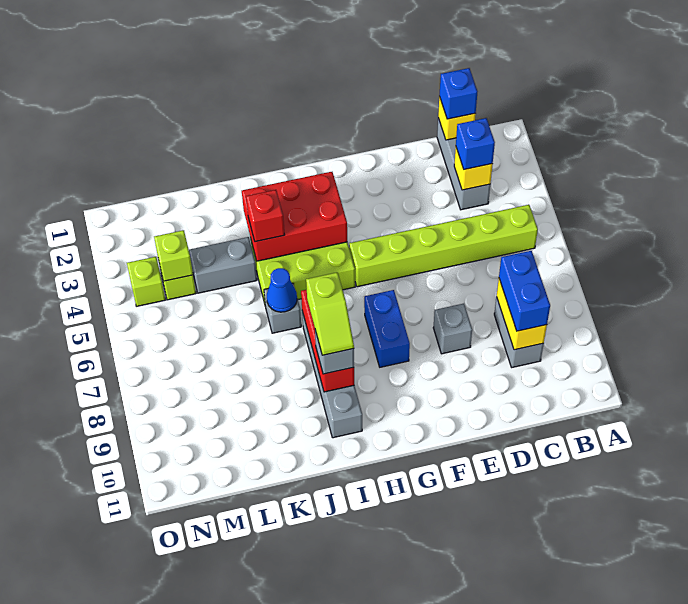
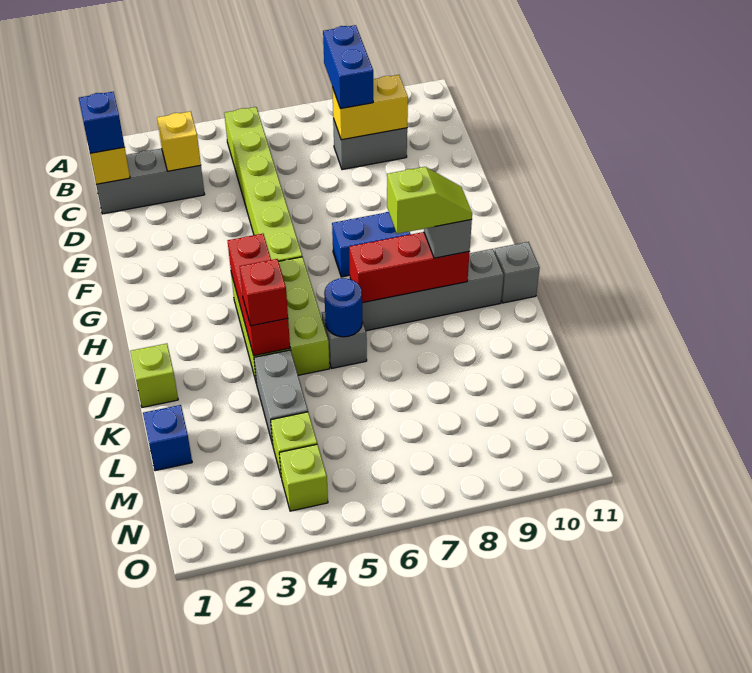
blue 1x1 brick [456,118,495,170] -> blue 1x1 brick moved to [143,405,192,471]
blue 1x2 brick [499,251,550,331] -> blue 1x2 brick turned to [323,25,373,109]
grey 1x1 brick [433,304,472,354] -> grey 1x1 brick moved to [494,242,540,303]
red 2x3 brick [242,172,347,261] -> red 1x3 brick [228,234,290,356]
blue 1x1 cone [267,268,297,312] -> blue 1x1 round brick [324,278,362,337]
lime 1x1 brick [154,230,193,281] -> lime 1x1 brick moved to [130,344,178,407]

